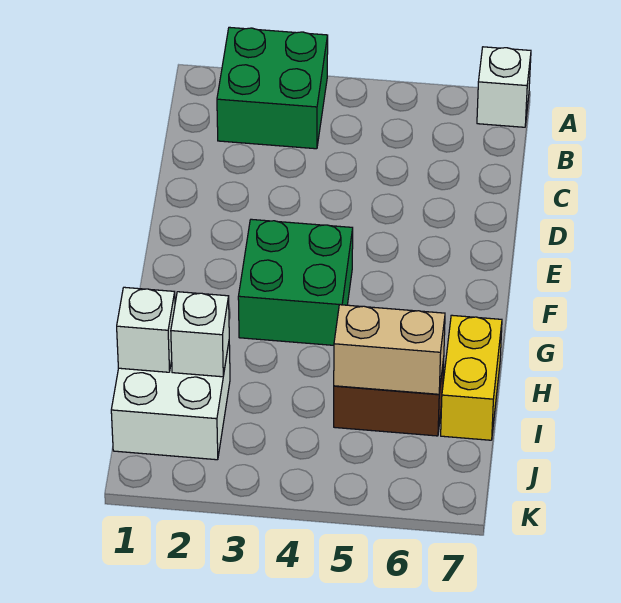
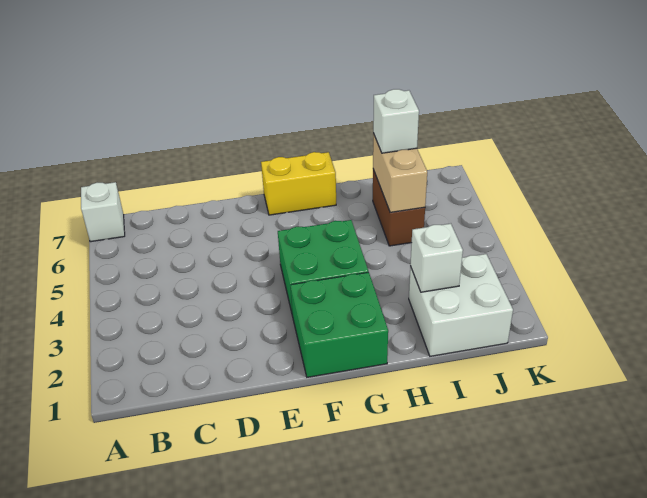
green 2x2 brick [217,27,328,149] -> green 2x2 brick moved to [290,272,388,377]
yellow 1x2 brick [441,315,502,440] -> yellow 1x2 brick moved to [261,152,336,215]
white 1x1 brick [117,287,175,372] -> white 1x1 brick moved to [373,89,419,153]

